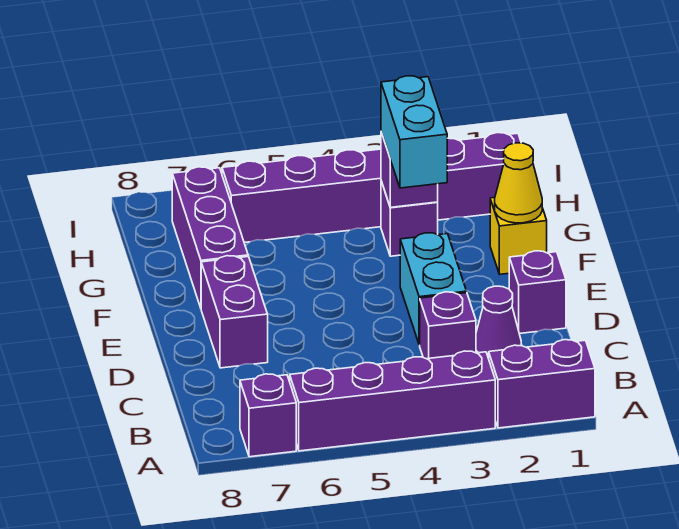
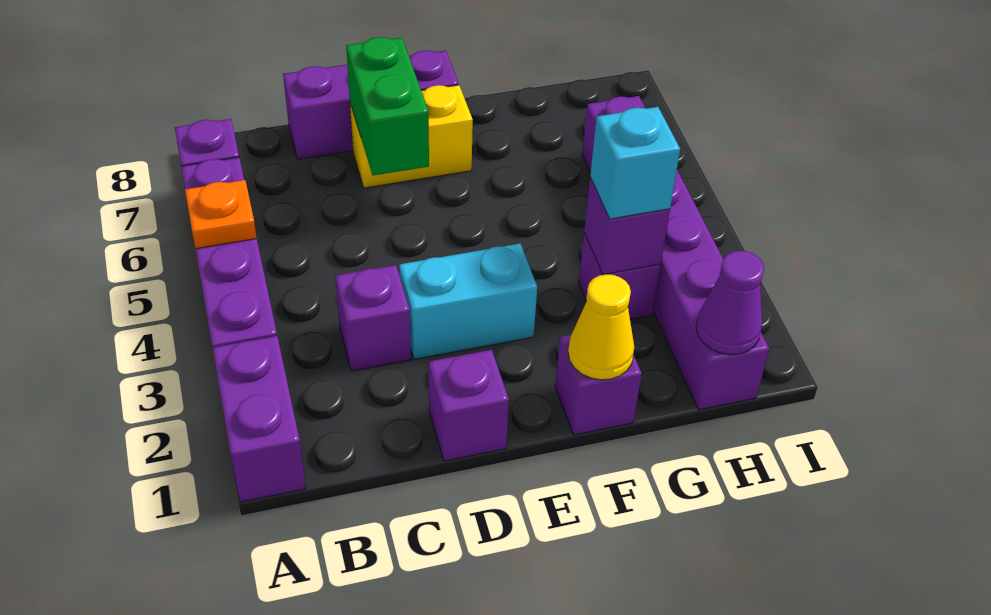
none -> orange 1x1 plate [185,180,257,249]
purple 1x1 cone [476,286,522,358] -> purple 1x1 cone moved to [696,251,764,355]
none -> green 1x2 brick [346,37,429,175]
purple 1x2 brick [201,256,268,368] -> yellow 1x2 brick [350,85,473,188]
yellow 1x1 brick [490,197,547,274] -> purple 1x1 brick [555,335,642,435]
cyan 1x2 brick [381,76,447,188] -> cyan 1x1 brick [590,107,680,219]
purple 1x3 brick [172,167,248,308] -> purple 1x3 brick moved to [283,50,459,159]

